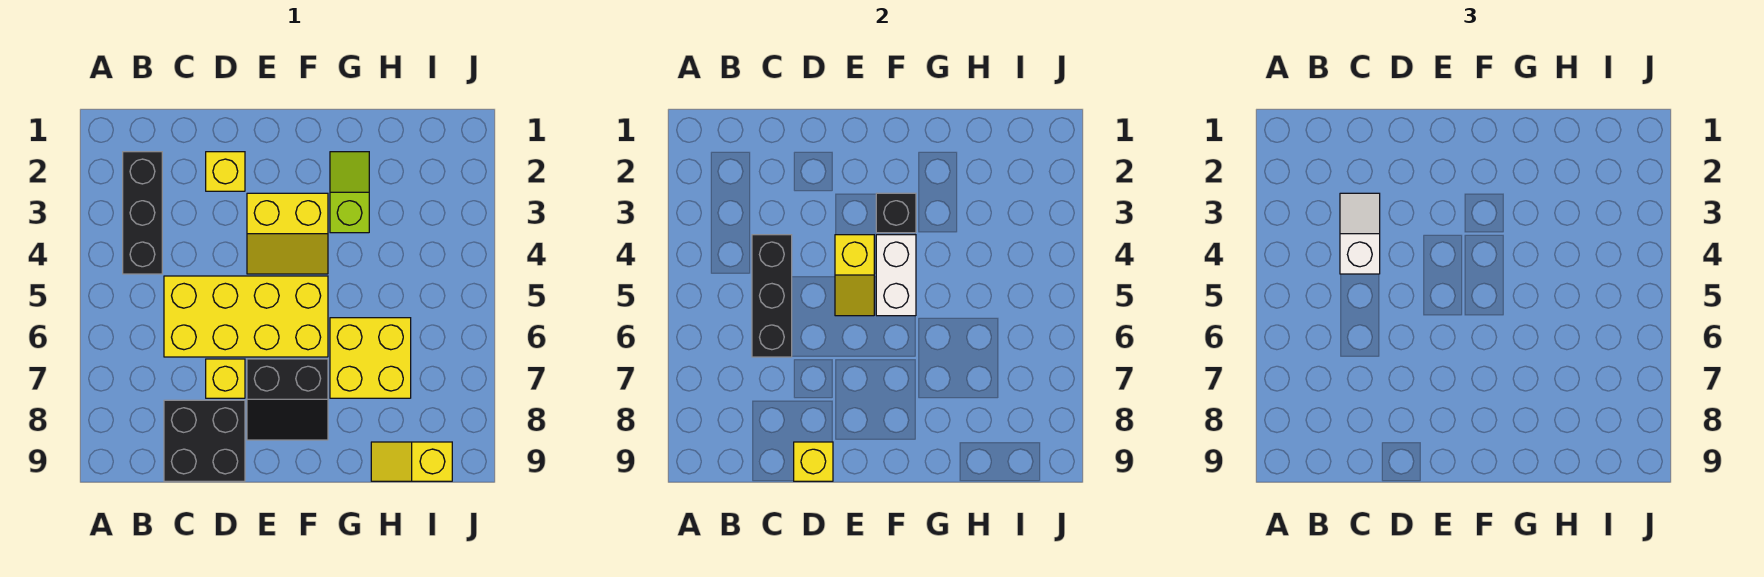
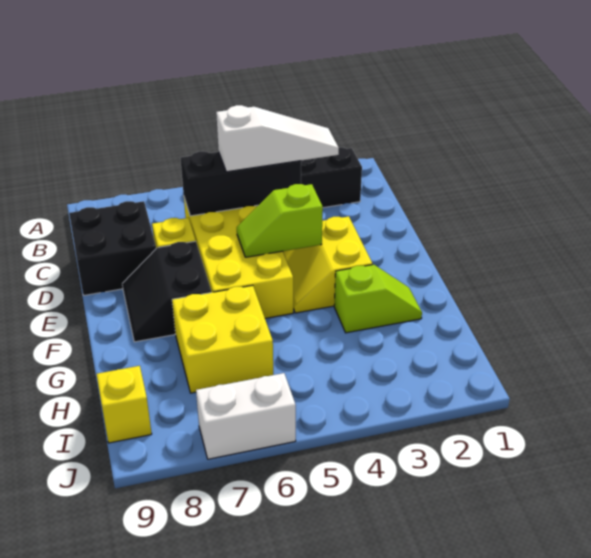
white 1x2 slope [1340,193,1380,274] -> white 1x3 slope [216,105,339,172]
yellow 1x1 brick [206,152,245,191] -> none
yellow 1x1 brick [794,442,833,481] -> none
yellow 1x2 slope [835,235,874,316] -> lime 1x2 slope [237,184,323,257]
black 1x1 brick [876,193,916,233] -> none
white 1x2 brick [876,235,916,316] -> white 1x2 brick moved to [196,373,296,459]

